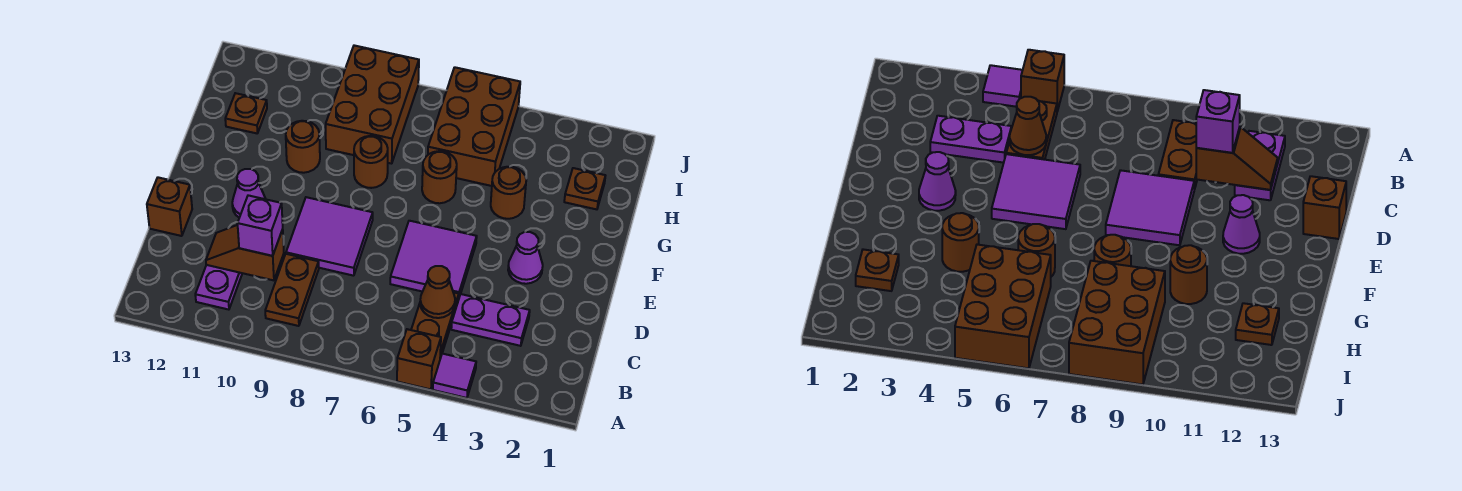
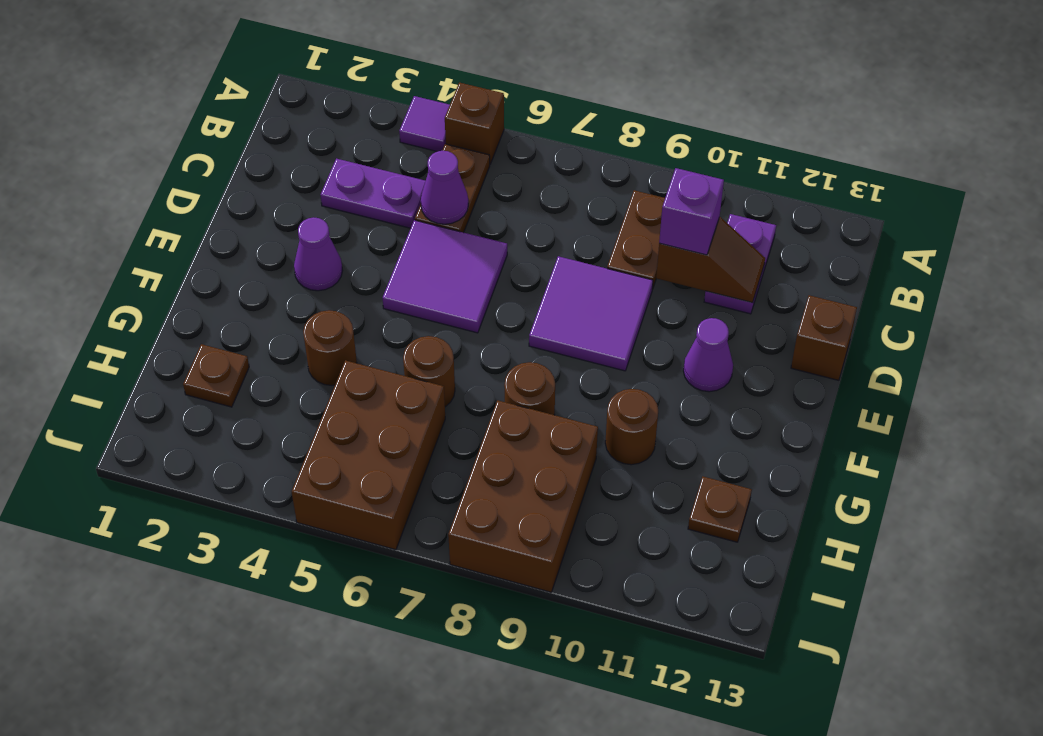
brown 1x1 cone [420,266,455,318] -> purple 1x1 cone [421,151,468,224]

